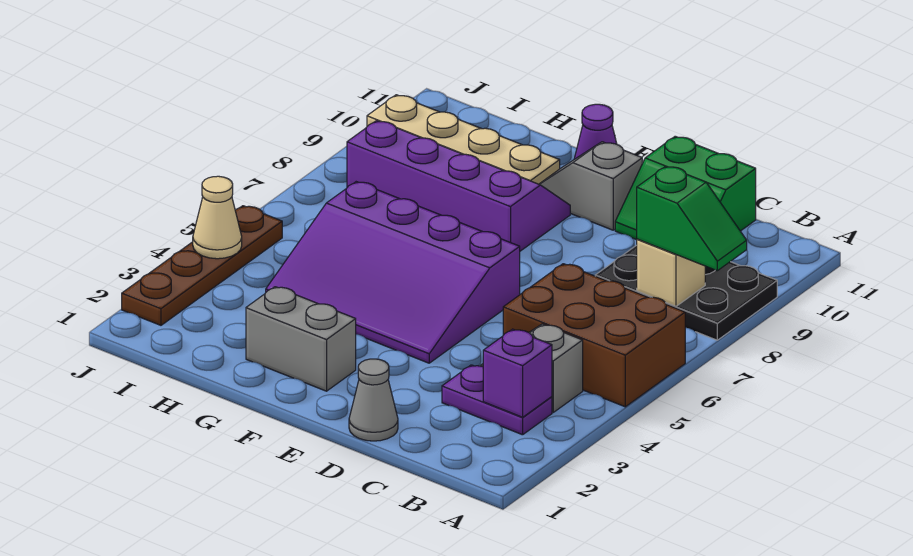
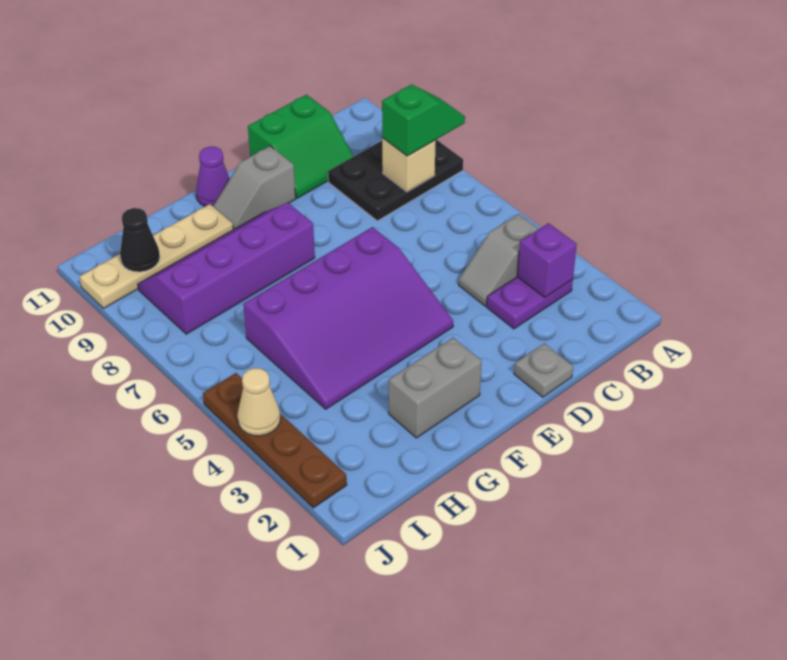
brown 2x3 brick [503,264,685,407] -> none
grey 1x1 cone [349,359,398,441] -> grey 1x1 plate [514,343,573,397]
none -> black 1x1 cone [120,208,160,272]

